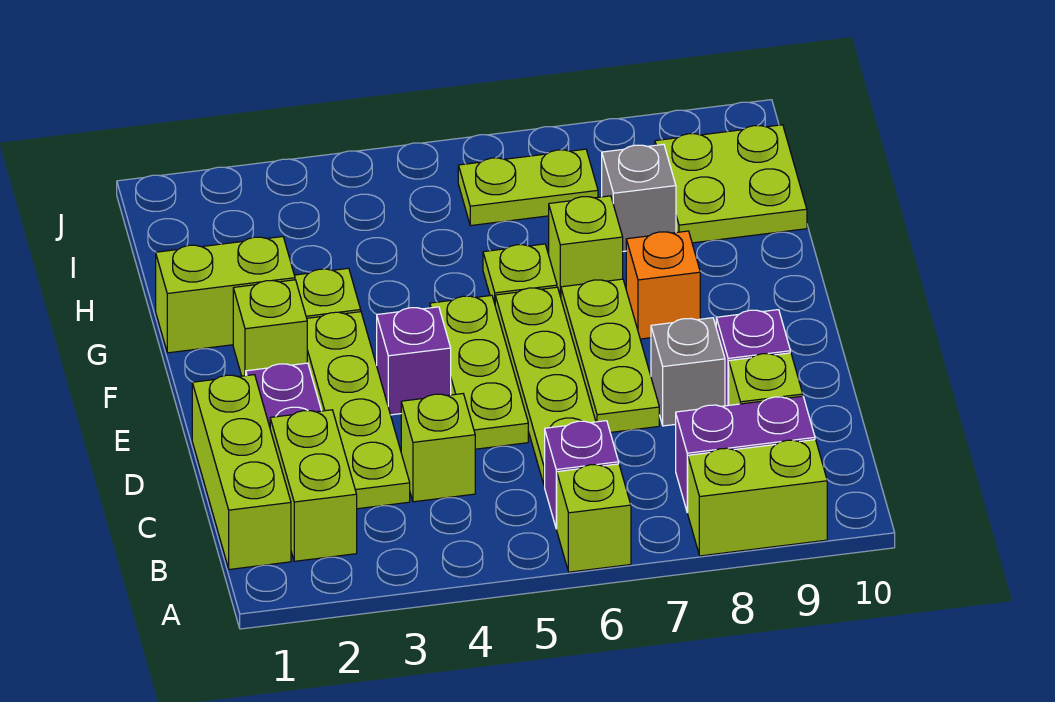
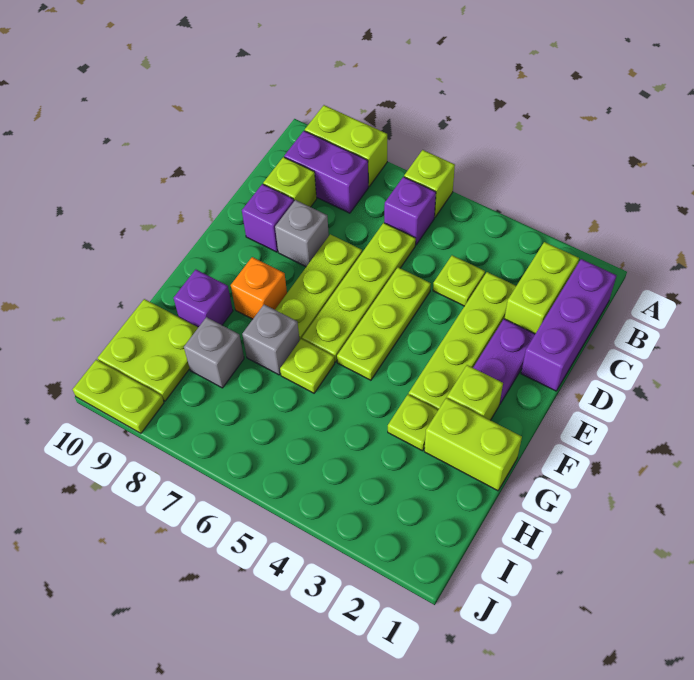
lime 1x3 brick [192,375,291,569] -> purple 1x3 brick [521,259,617,391]
lime 1x1 brick [401,394,475,502] -> lime 1x1 plate [433,255,485,306]
purple 1x1 brick [377,307,451,415] -> purple 1x1 brick moved to [174,269,233,327]
lime 1x1 brick [549,196,623,297] -> grey 1x1 brick [242,305,300,375]
lime 1x2 plate [458,149,598,226] -> lime 1x2 plate moved to [73,360,164,433]

